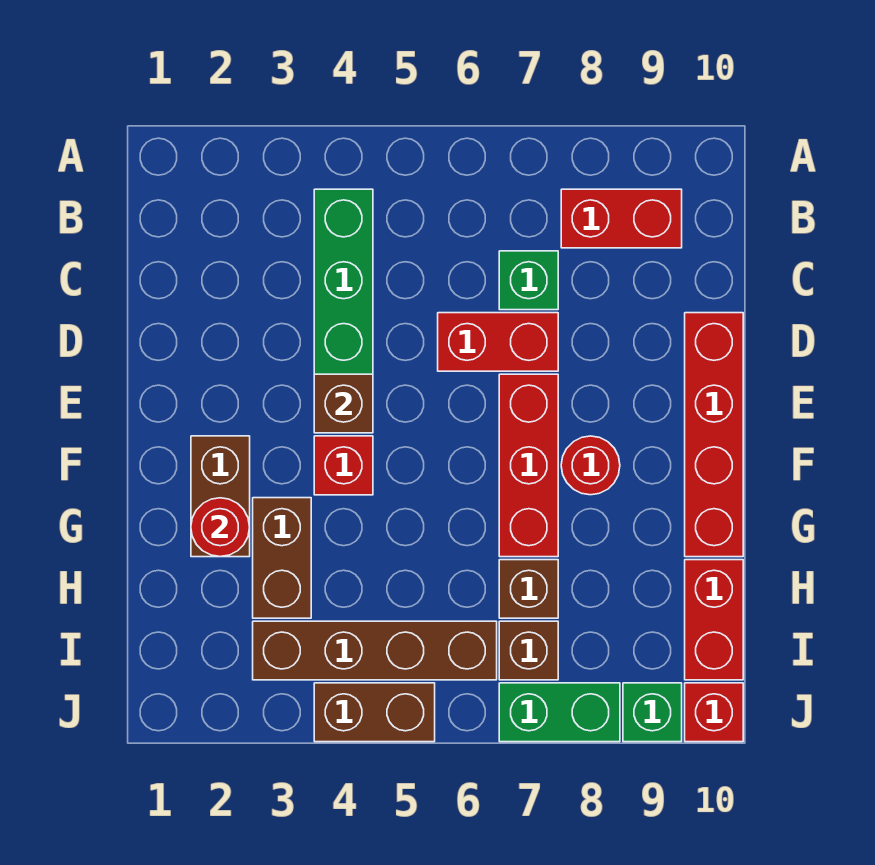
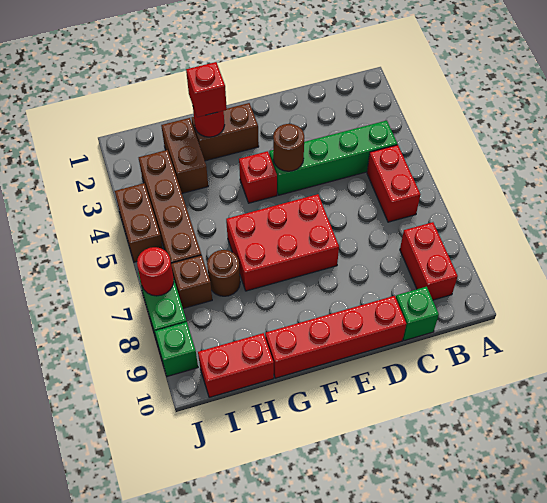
green 1x1 brick [499,251,558,310] -> green 1x1 brick moved to [396,287,439,341]
red 1x2 brick [438,313,558,371] -> red 1x2 brick moved to [367,145,420,222]
brown 1x1 brick [314,374,373,433] -> brown 1x1 round brick [273,124,304,171]
red 1x3 brick [499,374,558,557] -> red 2x3 brick [226,194,339,291]
red 1x1 round brick [561,436,620,495] -> red 1x1 round brick moved to [137,247,174,296]
brown 1x2 brick [253,498,311,618] -> brown 1x2 brick turned to [161,118,208,193]
brown 1x1 brick [499,560,558,618] -> brown 1x1 round brick [207,250,240,296]
red 1x1 brick [685,683,743,742] -> red 1x1 brick moved to [186,62,227,117]

